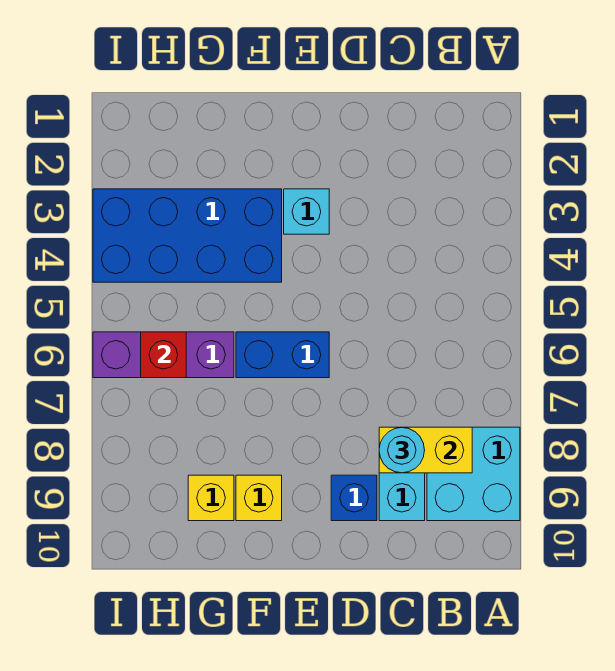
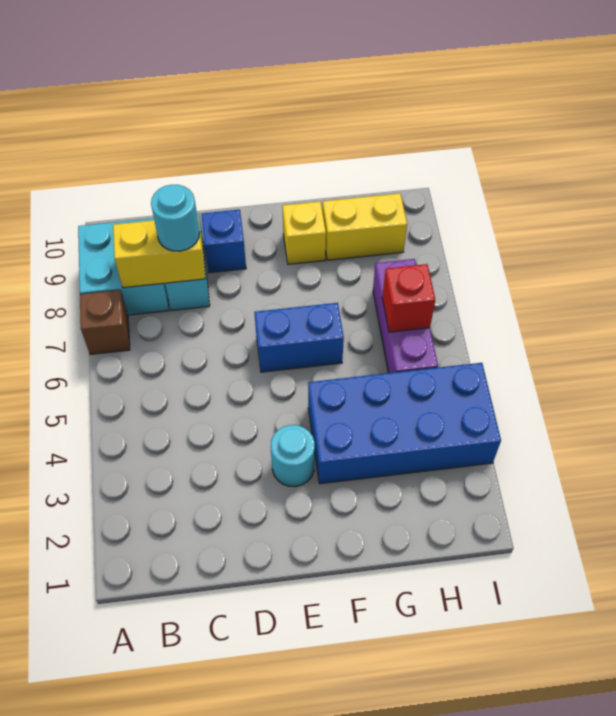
none -> brown 1x1 brick [80,290,130,355]
cyan 1x1 brick [284,189,329,234] -> cyan 1x1 round brick [271,425,315,487]
purple 1x3 brick [93,332,234,378] -> purple 1x3 brick turned to [373,259,438,373]
yellow 1x1 brick [188,475,234,521] -> yellow 1x2 brick [322,193,407,260]

